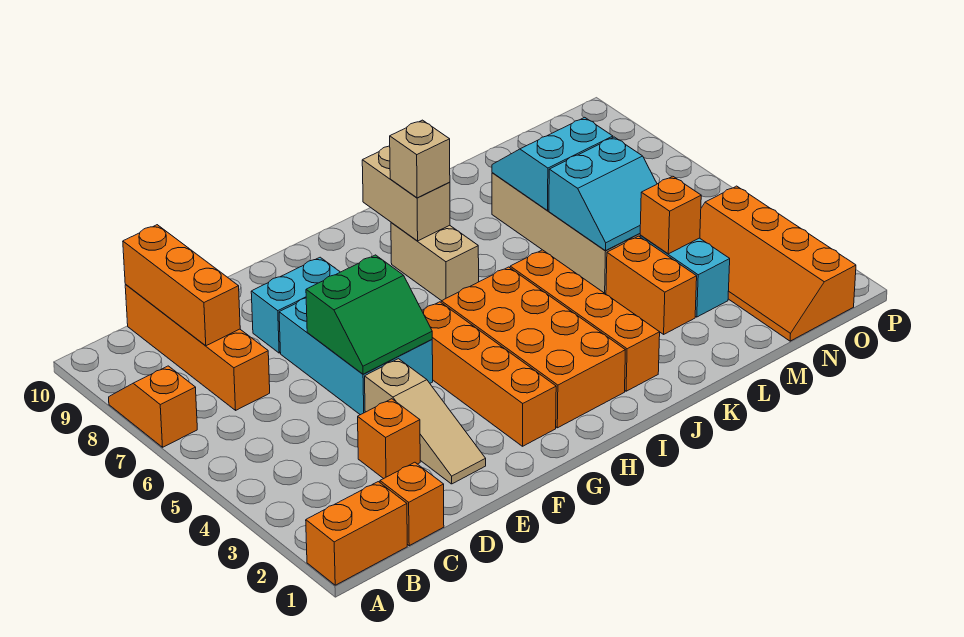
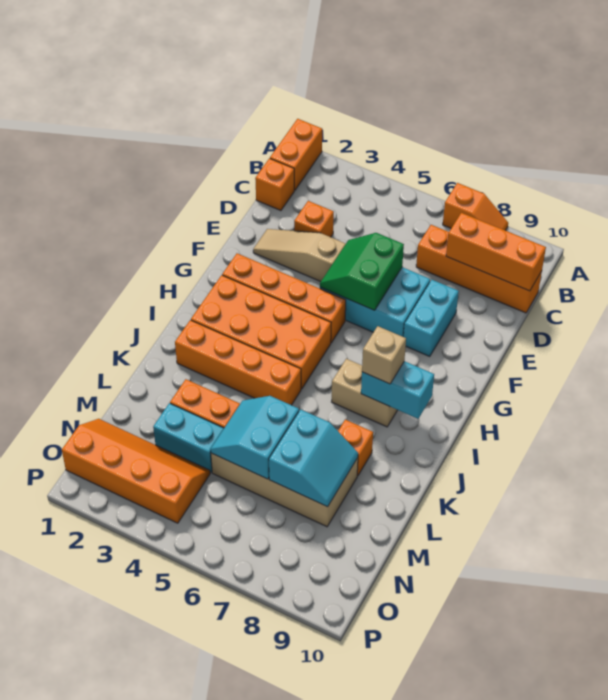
tan 1x2 brick [362,146,450,241] -> cyan 1x2 brick [361,361,434,419]
orange 1x1 brick [640,176,701,254] -> orange 1x1 brick moved to [338,420,373,476]

